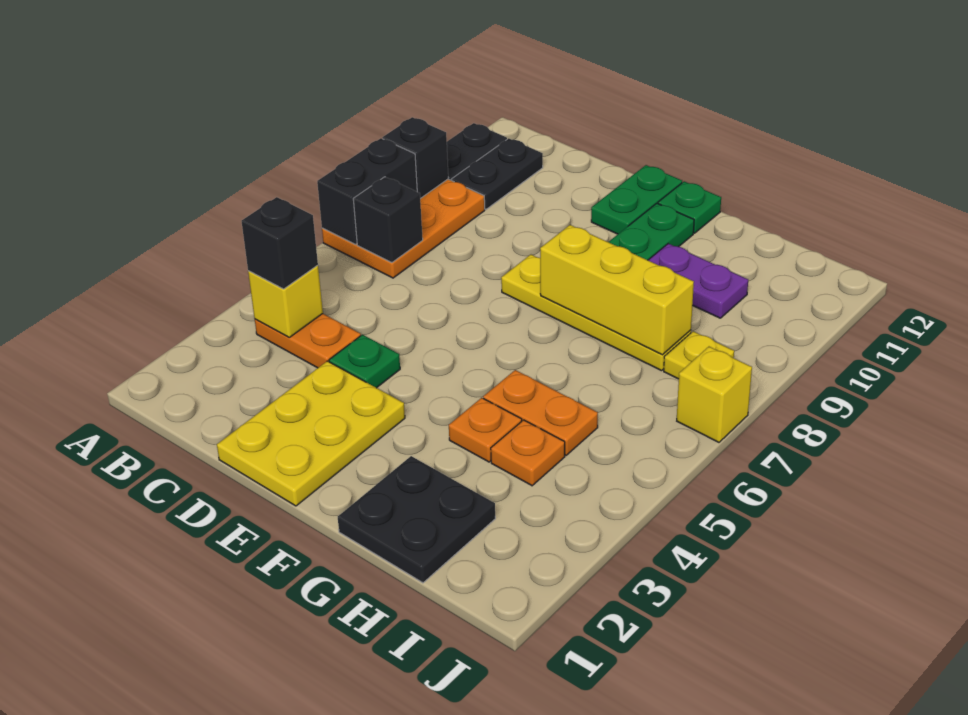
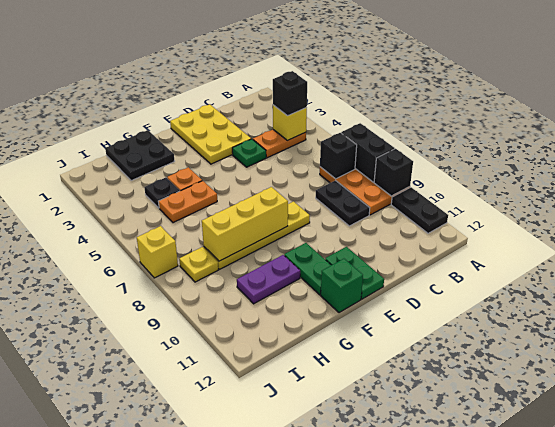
black 1x2 plate [452,138,543,209] -> black 1x2 plate moved to [316,181,370,226]
green 1x1 plate [658,181,721,233] -> green 1x1 brick [321,259,363,313]
orange 1x1 plate [491,420,565,486] -> black 1x1 plate [144,178,180,208]

